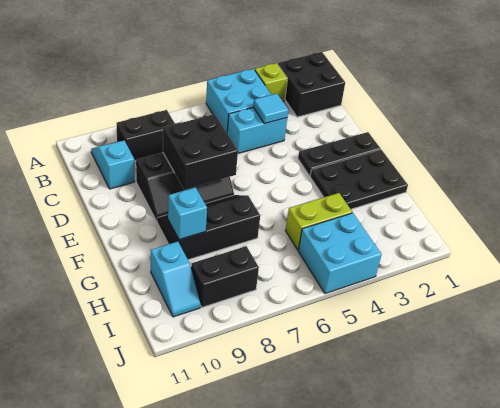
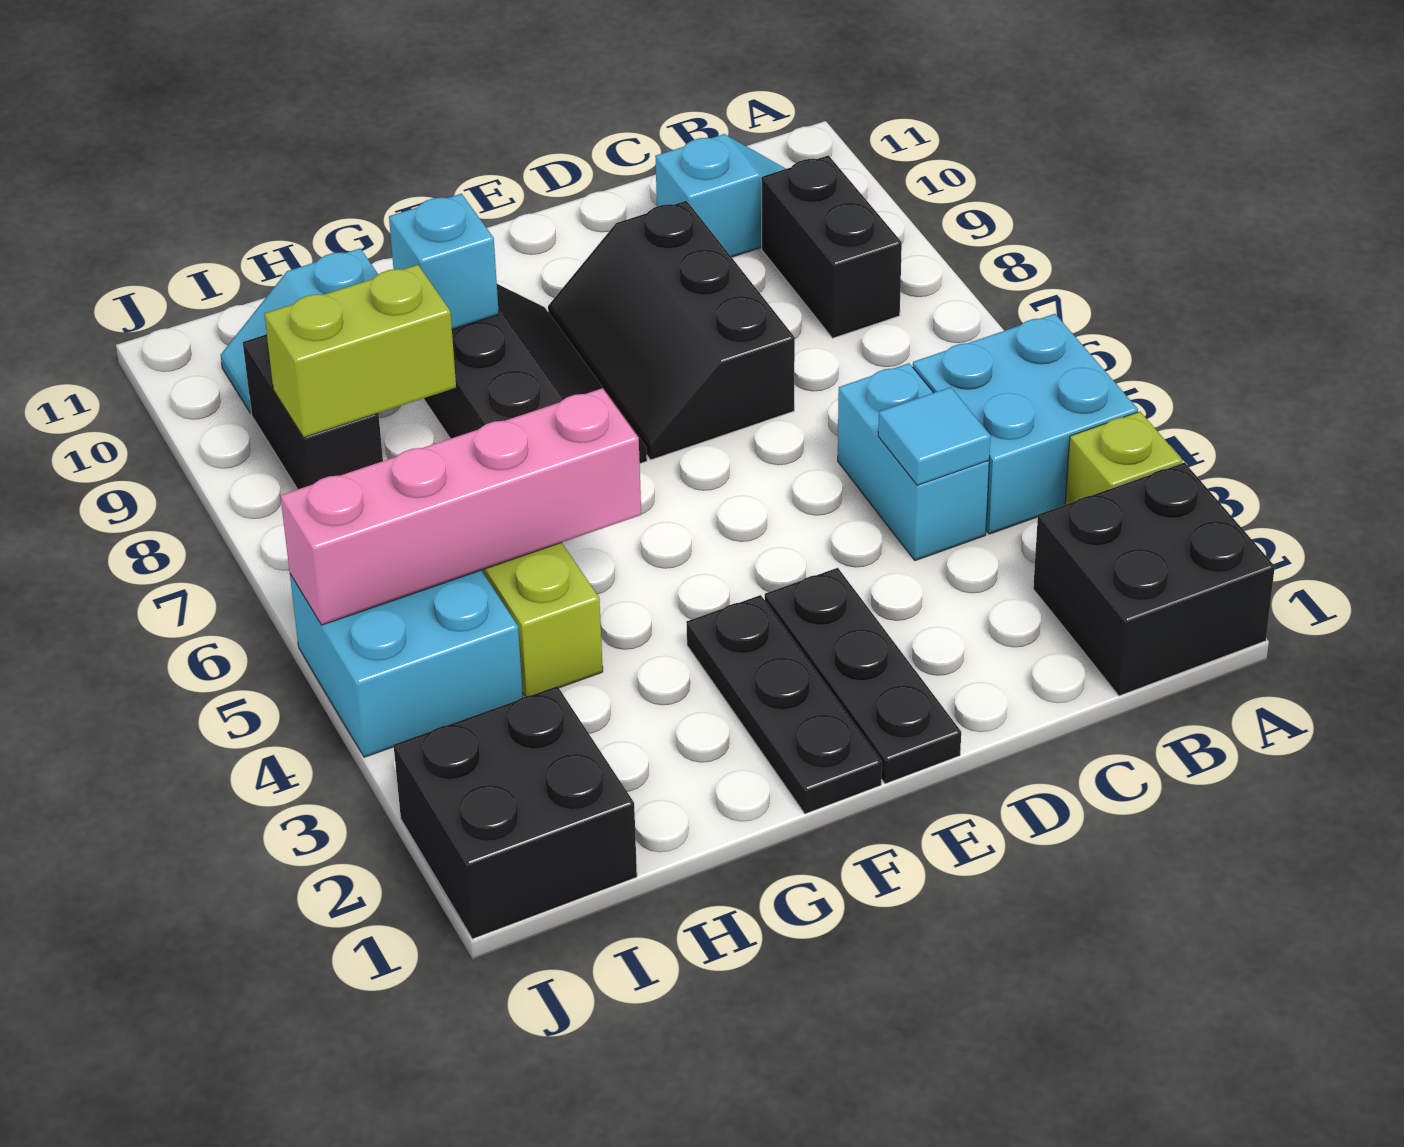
black 2x2 brick [163,114,238,190] -> black 2x2 brick moved to [394,686,637,939]
black 2x3 plate [310,149,408,209] -> black 1x3 plate [686,595,882,814]
none -> pink 1x4 brick [281,388,641,625]
none -> lime 1x2 brick [264,265,456,437]

